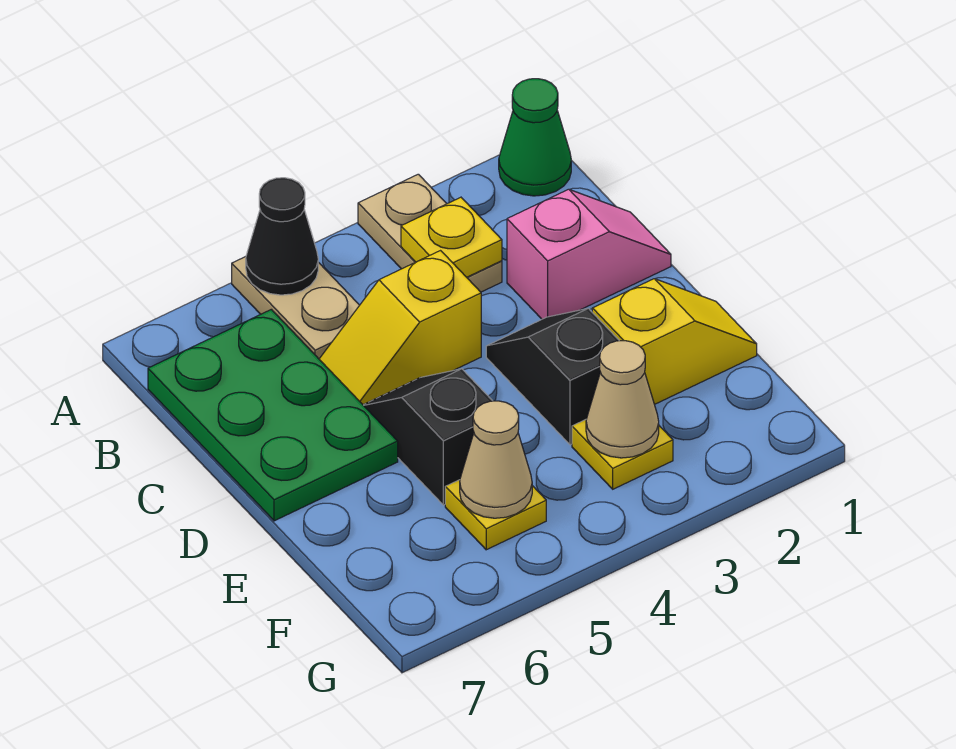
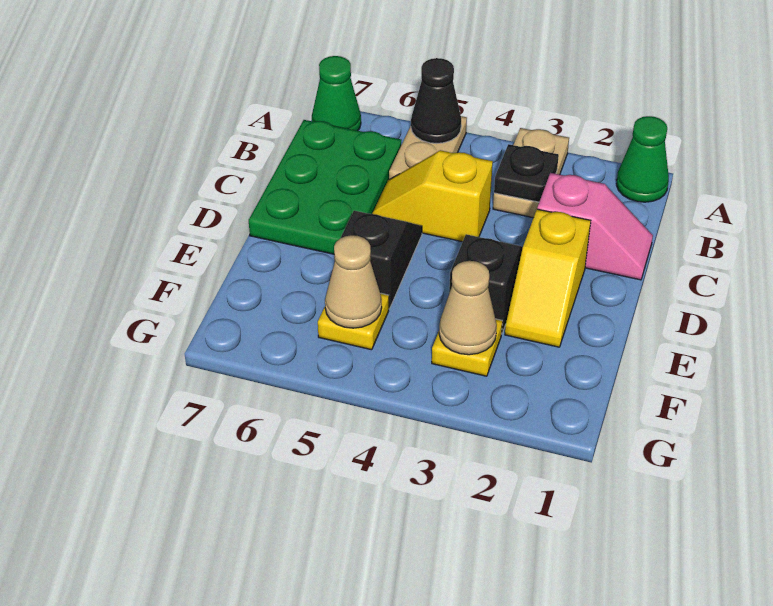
none -> green 1x1 cone [312,56,361,131]
yellow 1x1 plate [401,197,502,277] -> black 1x1 plate [494,144,559,202]
yellow 1x2 slope [592,279,757,404] -> yellow 1x2 slope turned to [505,209,591,347]

